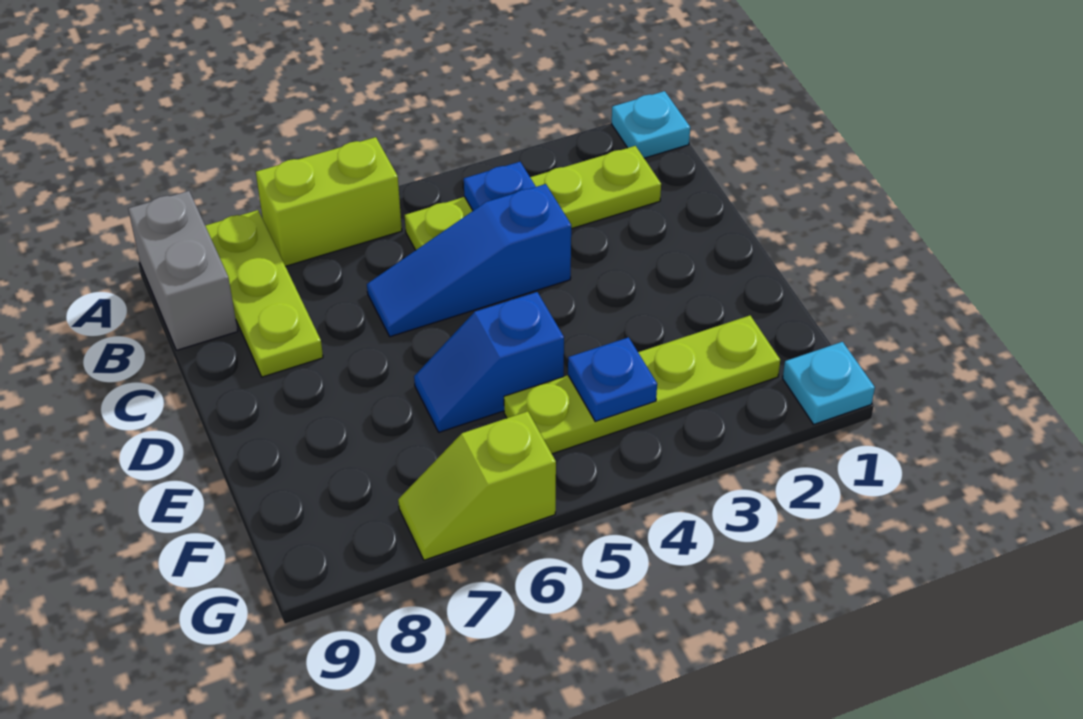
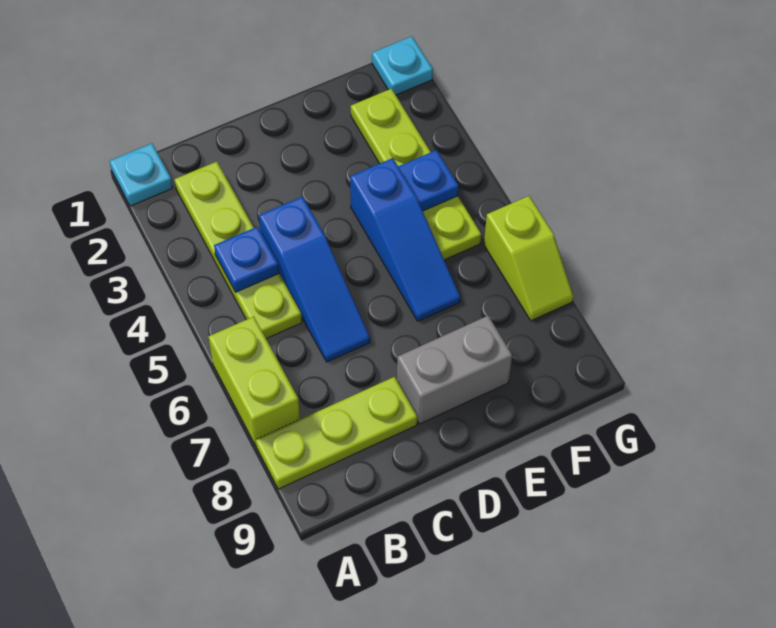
grey 1x2 brick [128,191,238,350] -> grey 1x2 brick moved to [397,316,512,424]
blue 1x2 slope [414,292,564,432] -> blue 1x3 slope [350,158,461,321]

